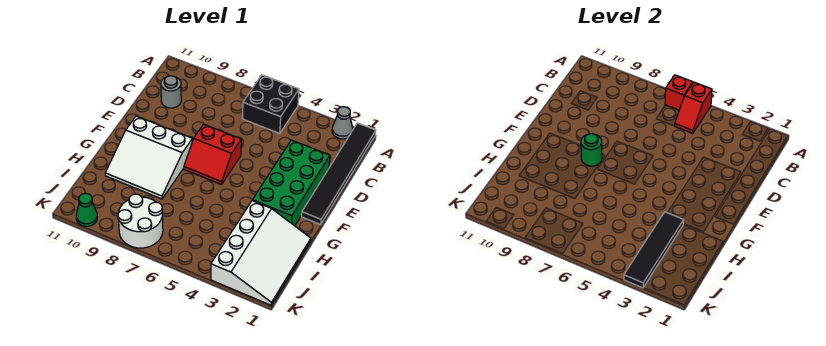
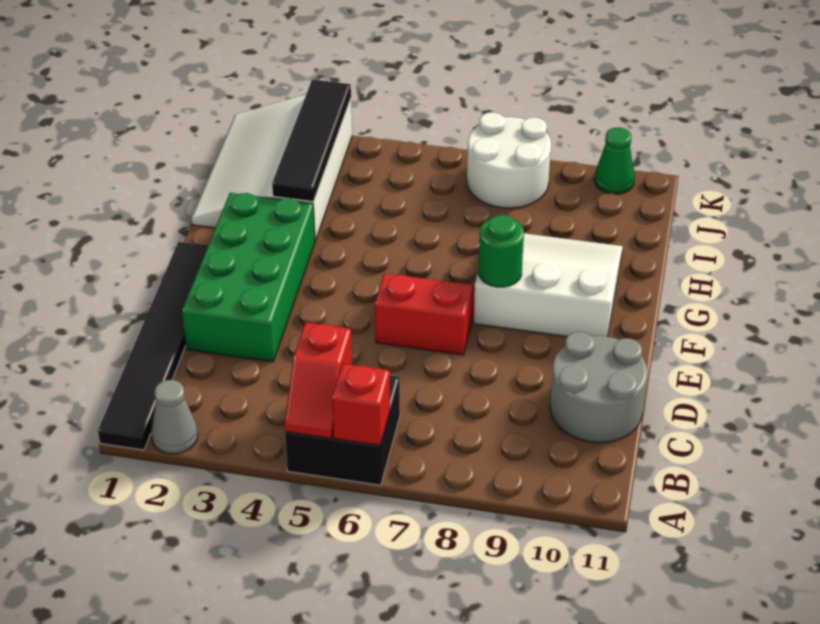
red 1x2 slope [675,82,712,133] -> red 1x2 slope turned to [284,322,352,438]
grey 1x1 round brick [161,76,181,108] -> grey 2x2 round brick [550,332,647,443]

